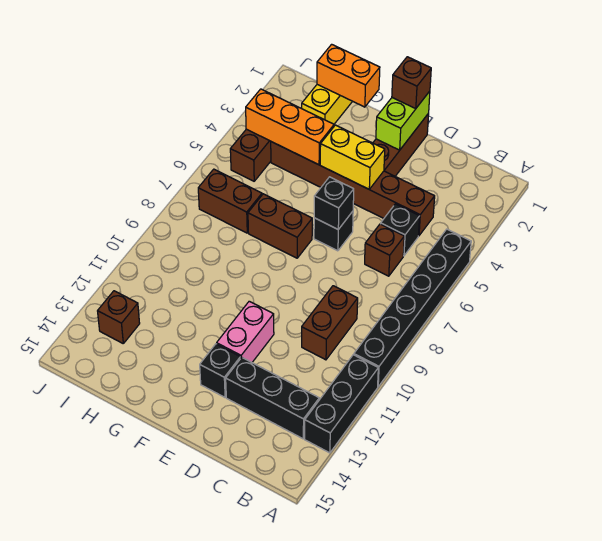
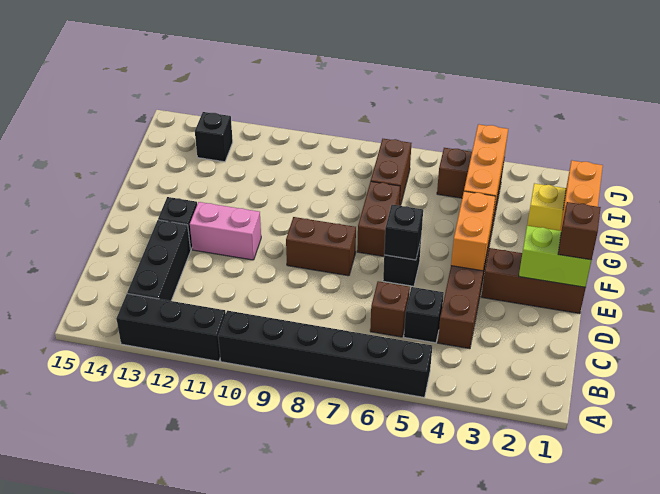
brown 1x2 brick [302,286,358,360] -> brown 1x2 brick moved to [286,217,356,276]
yellow 1x2 brick [320,125,385,189] -> orange 1x2 brick [451,191,496,271]
brown 1x1 brick [98,291,140,343] -> black 1x1 brick [195,112,233,162]

